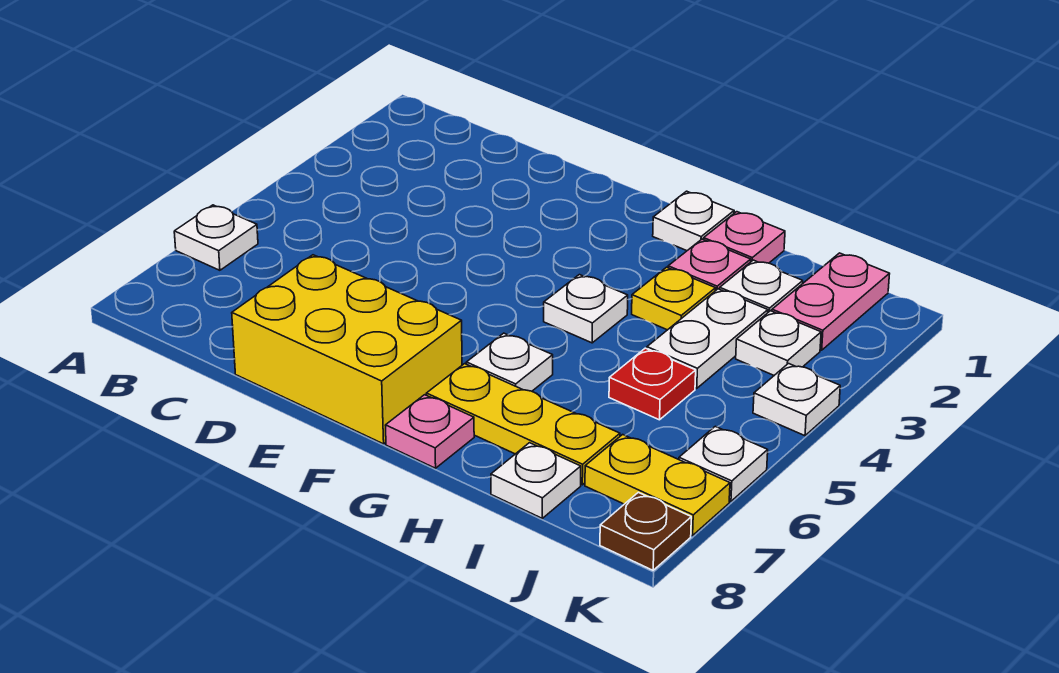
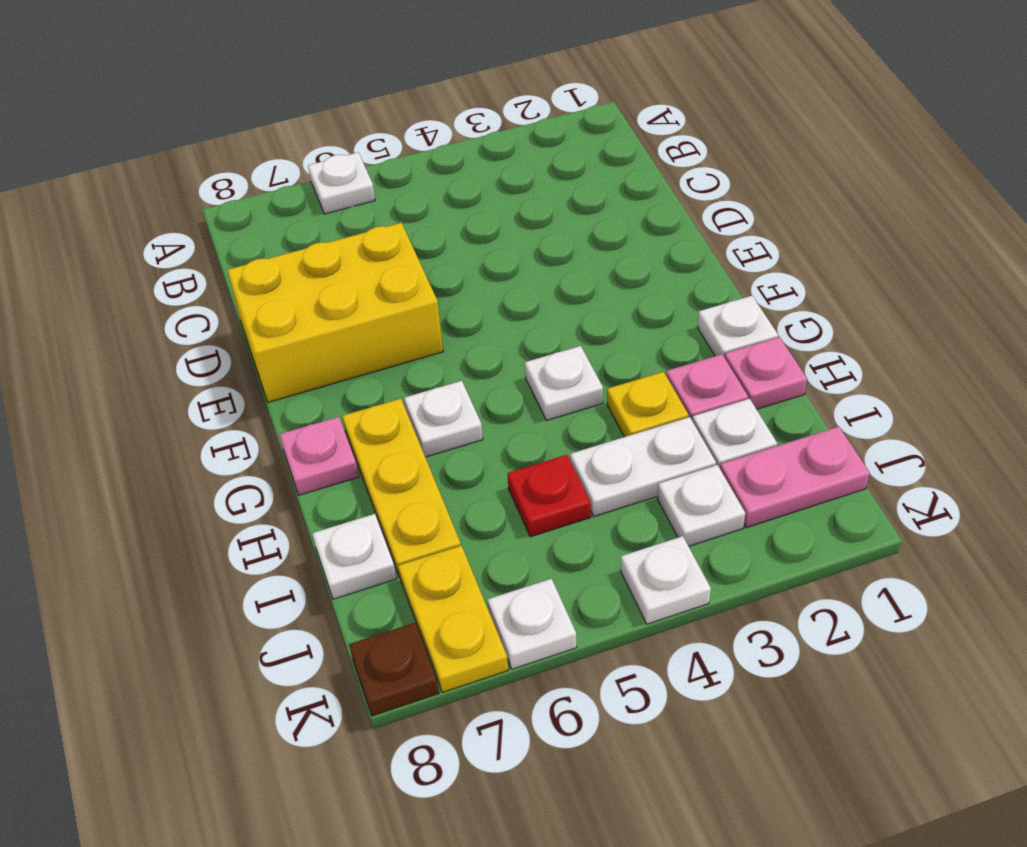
yellow 2x3 brick [232,255,462,444] -> yellow 2x3 brick turned to [227,223,443,402]

